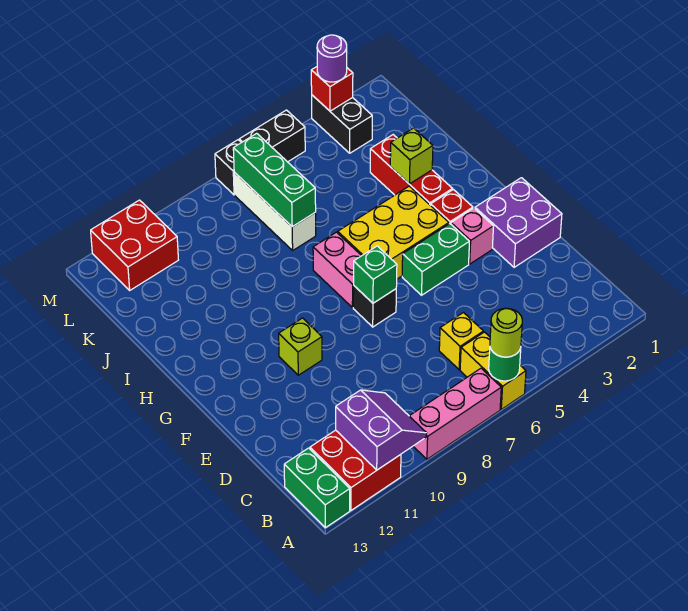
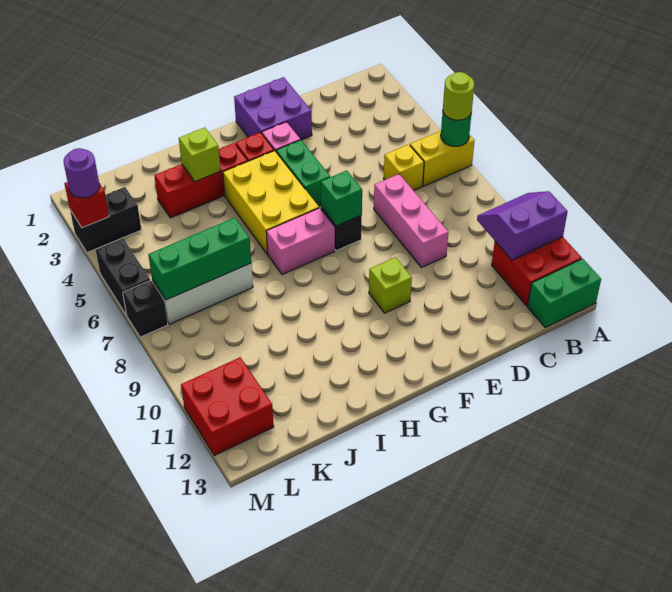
pink 1x3 brick [410,368,501,459] -> pink 1x3 brick moved to [374,174,448,268]

